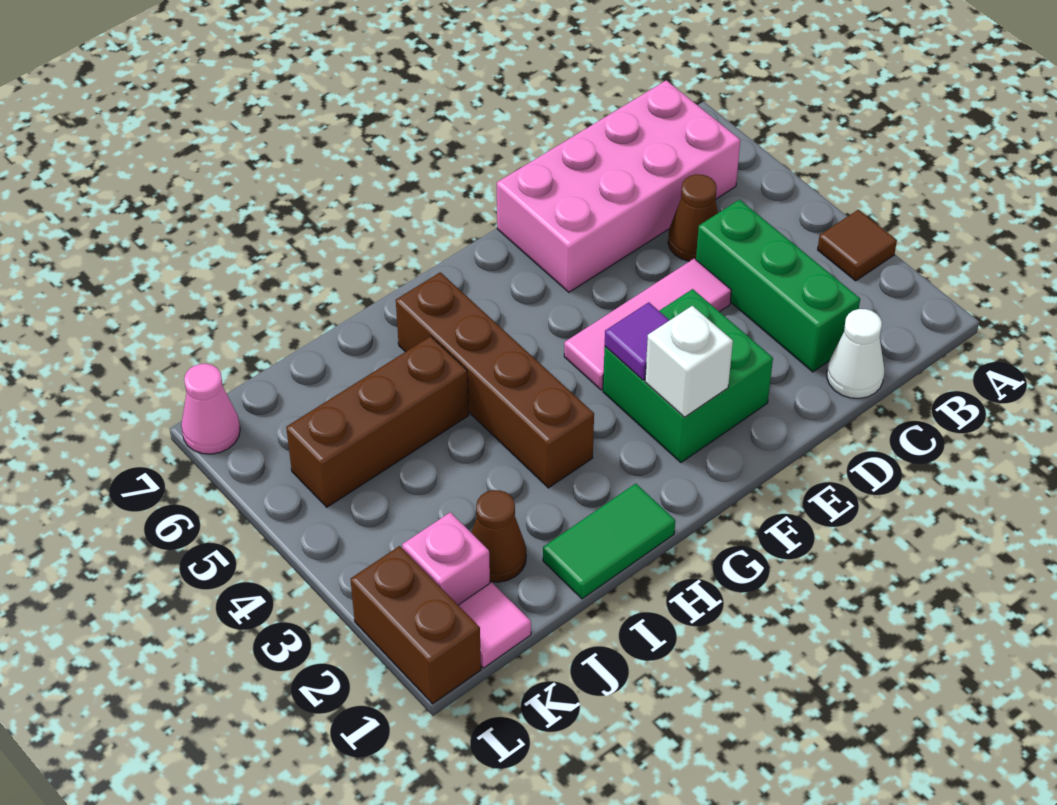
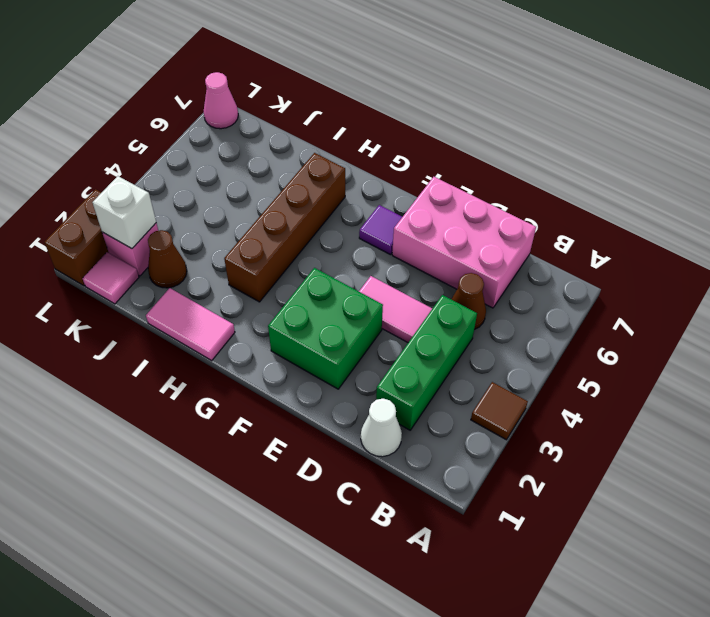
pink 2x4 brick [497,80,740,292] -> pink 2x3 brick [392,177,536,308]
pink 1x3 tile [564,259,731,390] -> pink 1x2 tile [359,276,432,342]
white 1x1 brick [645,306,733,417] -> white 1x1 brick moved to [93,176,156,249]
purple 1x1 tile [605,302,669,380] -> purple 1x1 tile moved to [359,205,402,255]
green 1x2 tile [543,484,675,599] -> pink 1x2 tile [146,288,235,361]
brown 1x3 brick [286,336,469,507] -> none

